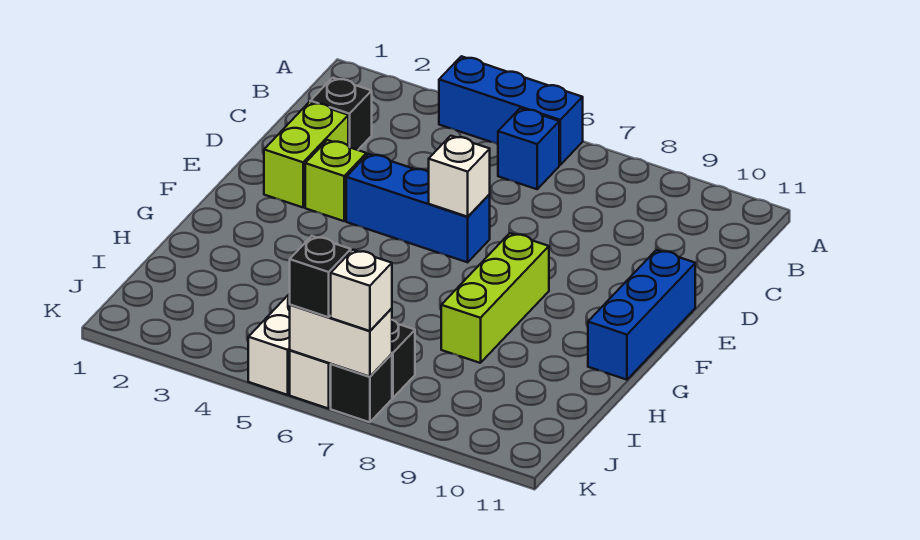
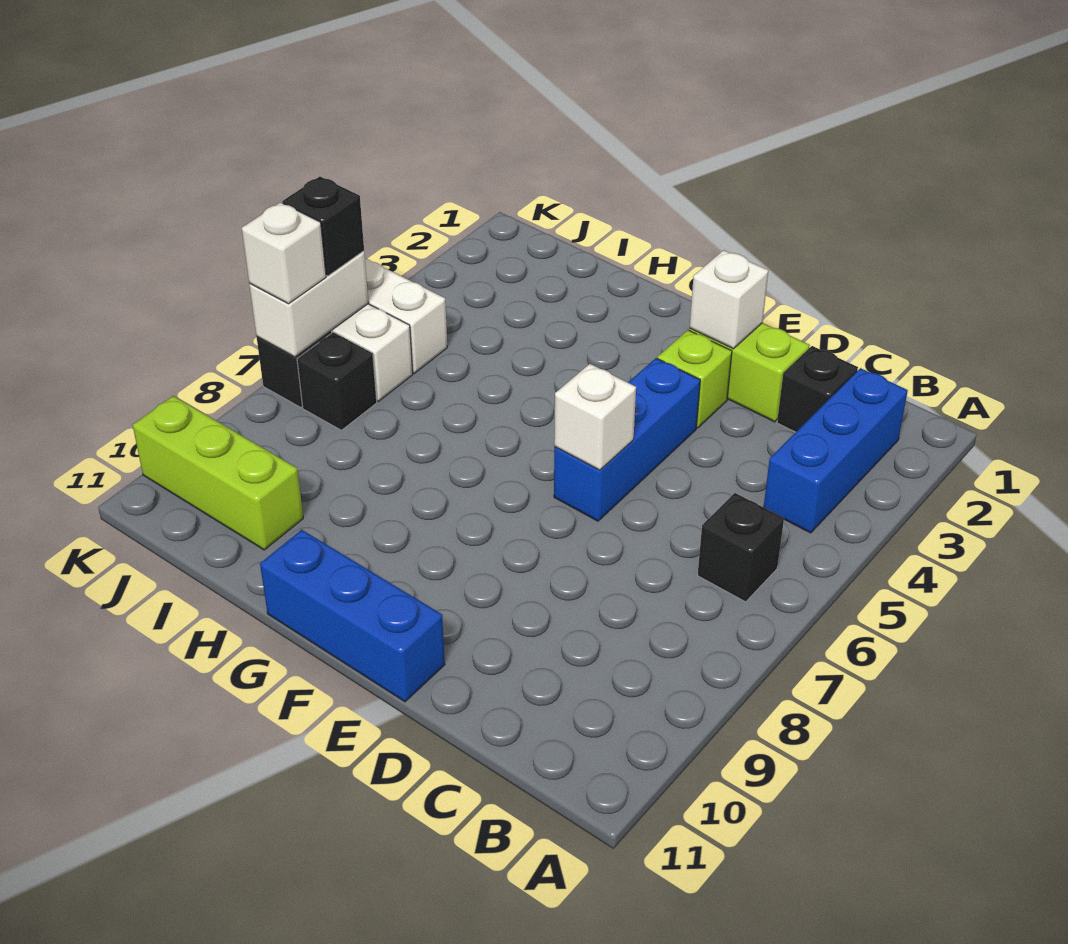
blue 1x3 brick [439,56,583,165] -> blue 1x3 brick moved to [764,368,908,533]
blue 1x1 brick [498,108,559,189] -> black 1x1 brick [698,493,784,602]
none -> white 1x1 brick [690,250,768,349]
lime 1x3 brick [441,233,549,363] -> lime 1x3 brick moved to [133,396,303,550]

